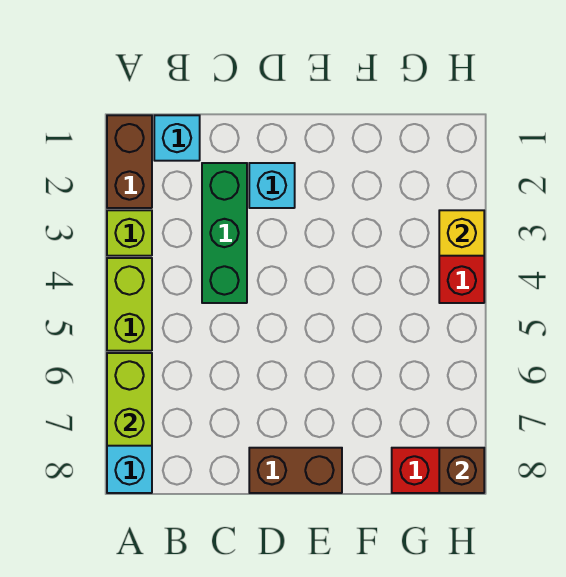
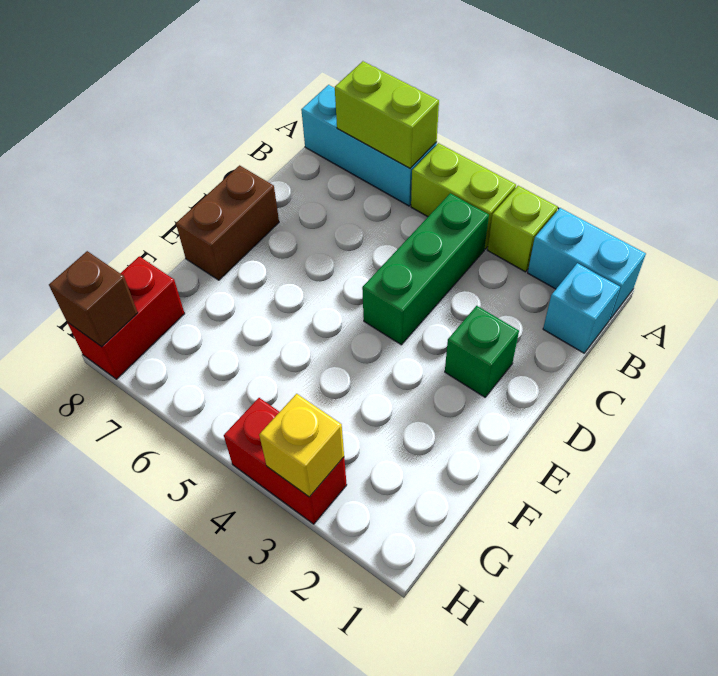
brown 1x2 brick [107,115,152,208] -> cyan 1x2 brick [528,208,646,320]
green 1x3 brick [202,163,247,303] -> green 1x3 brick turned to [362,193,489,345]
cyan 1x1 brick [249,163,295,208] -> green 1x1 brick [445,306,519,397]

